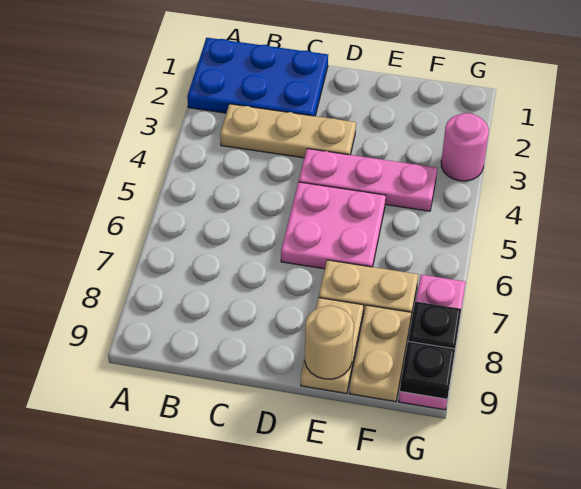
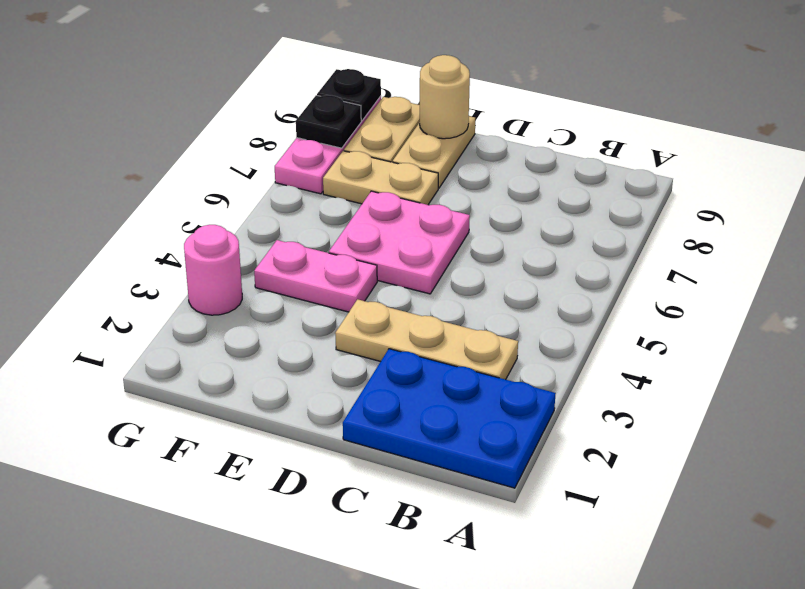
pink 1x3 plate [299,149,437,211] -> pink 1x2 plate [254,240,377,312]

